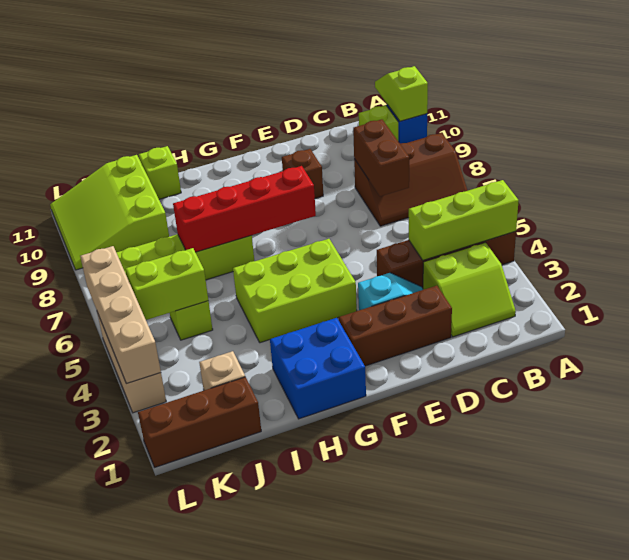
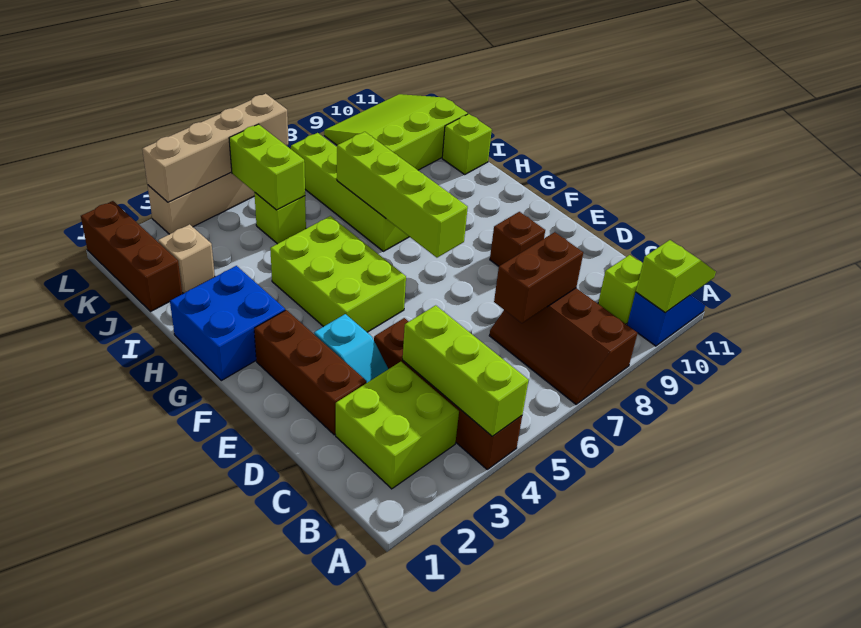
lime 2x2 slope [423,242,516,337] -> lime 2x2 brick [336,362,459,489]
red 1x4 brick [173,166,316,252] -> lime 1x4 brick [337,132,468,258]

